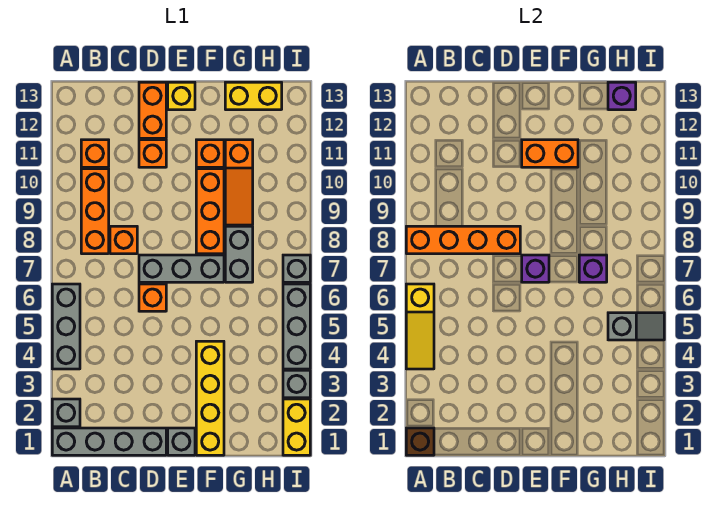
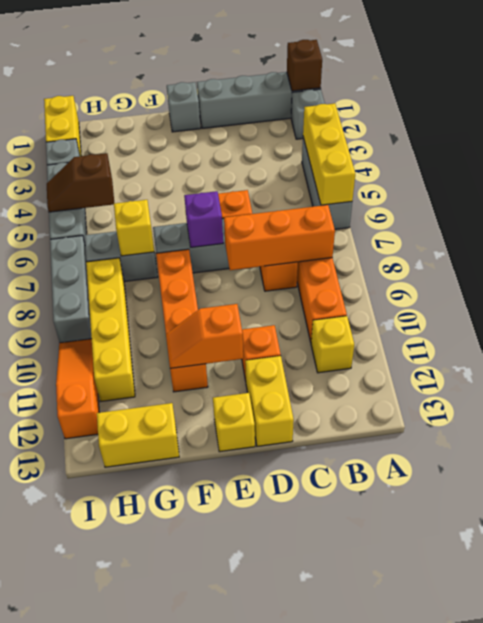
yellow 1x3 slope [406,284,434,369] -> yellow 1x3 brick [303,103,355,205]
orange 1x4 brick [406,226,520,254] -> orange 1x3 brick [224,205,335,270]
orange 1x1 brick [81,140,109,167] -> yellow 1x1 brick [311,316,354,373]
orange 1x2 brick [139,82,166,138] -> yellow 1x2 brick [245,356,294,446]
orange 1x2 brick [522,140,578,167] -> orange 1x2 slope [166,304,243,368]
yellow 1x4 brick [196,341,224,455] -> yellow 1x4 brick moved to [86,258,135,402]
grey 1x2 brick [225,226,253,282] -> grey 1x2 brick turned to [85,231,158,282]
purple 1x1 brick [579,255,607,282] -> yellow 1x1 brick [114,200,154,256]
orange 1x3 slope [225,140,253,225] -> orange 1x3 slope moved to [56,339,99,439]
grey 1x2 slope [608,313,664,340] -> brown 1x2 slope [47,153,114,212]
purple 1x1 brick [608,82,636,110] -> none
grey 1x1 brick [283,255,310,282] -> grey 1x3 brick [50,236,92,343]

